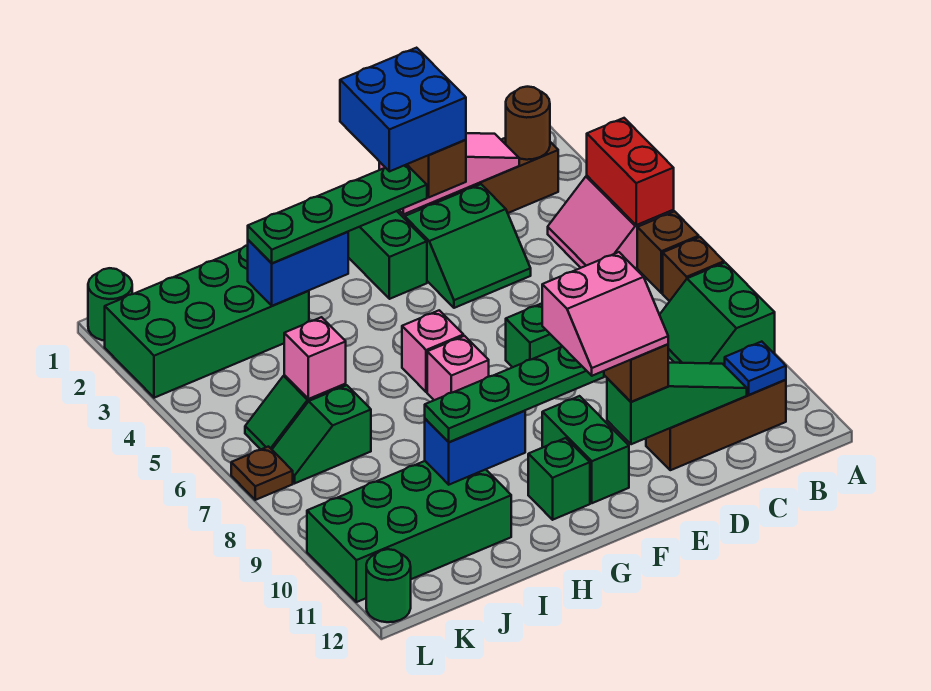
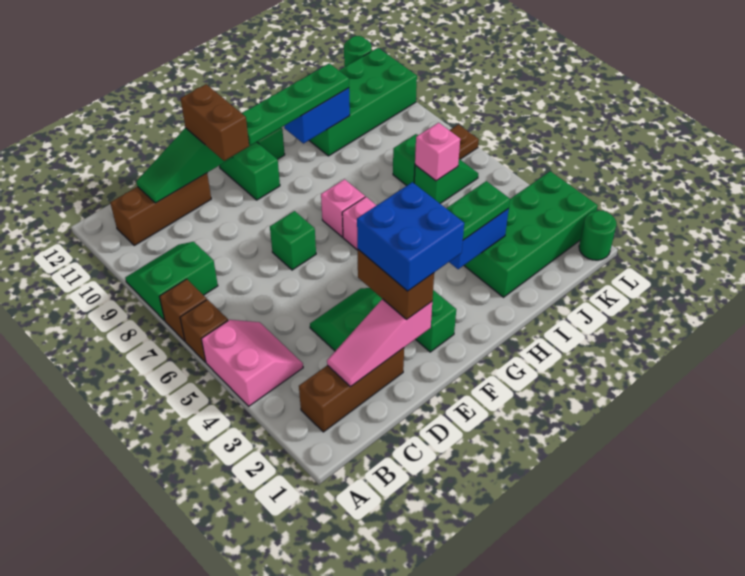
red 1x2 brick [587,118,674,225] -> none
green 2x2 slope [660,263,775,366] -> green 2x2 slope turned to [125,242,218,321]
brown 1x1 round brick [506,87,550,160] -> none
blue 1x1 plate [725,342,786,395] -> none
pink 2x2 slope [542,252,668,376] -> none

